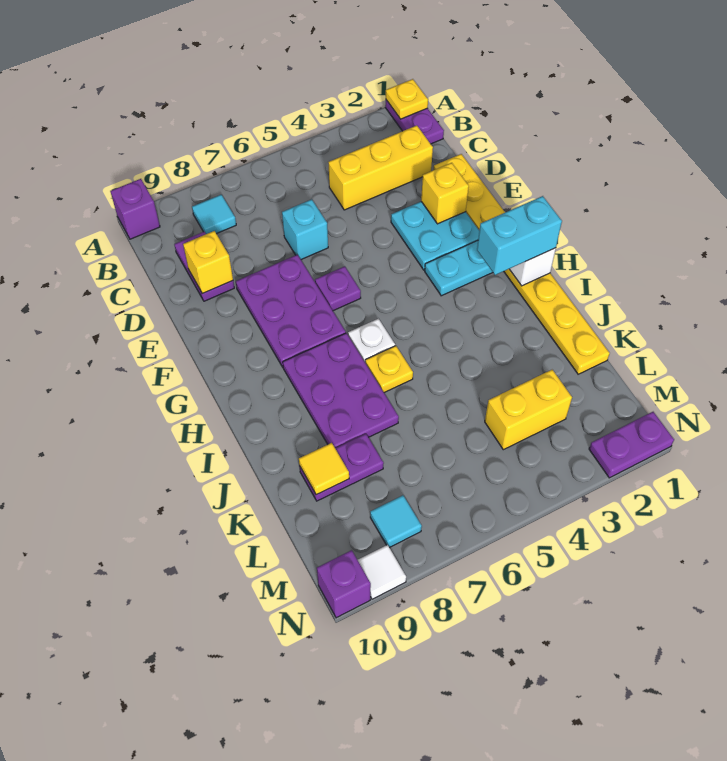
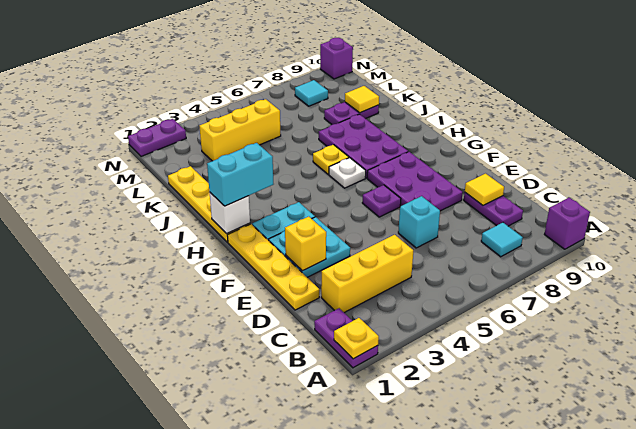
yellow 1x1 brick [183,231,233,294] -> yellow 1x1 tile [465,174,504,205]
yellow 1x2 brick [485,370,572,450] -> yellow 1x3 brick [199,99,281,161]
white 1x1 tile [358,545,406,599] -> none

